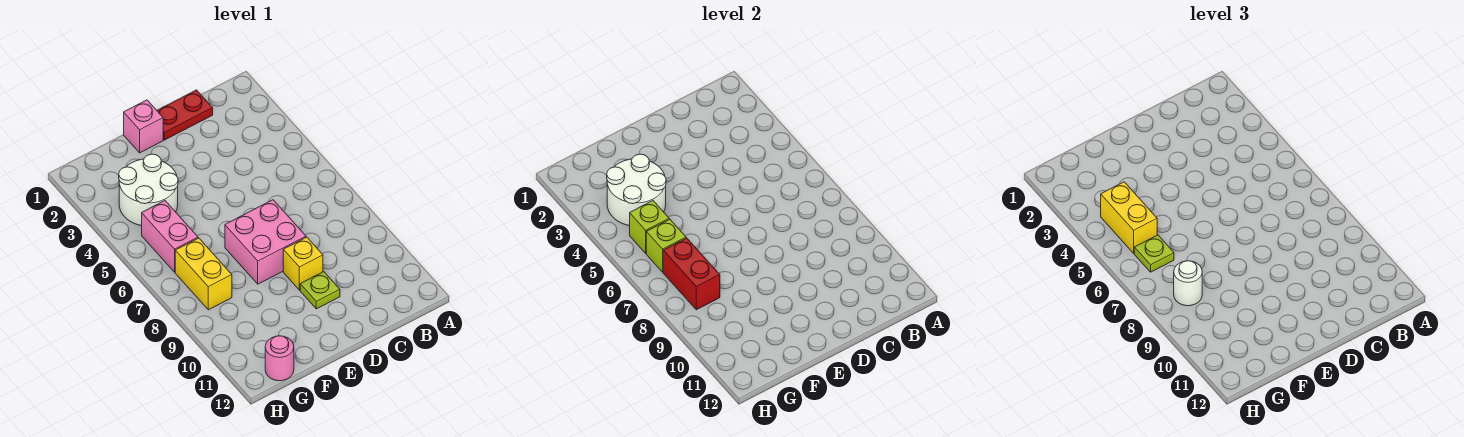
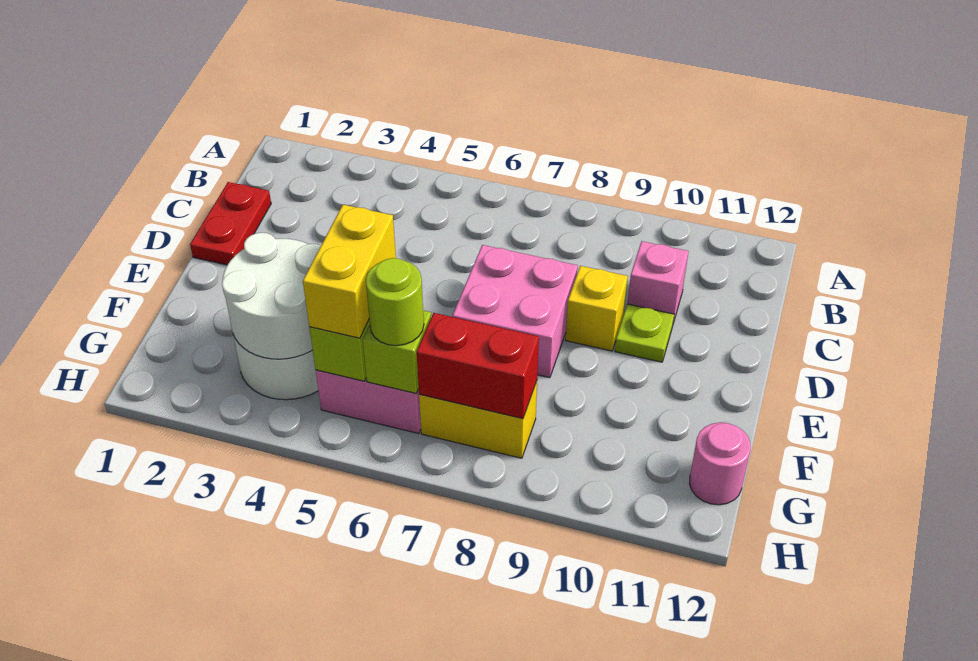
pink 1x1 brick [124,100,163,153] -> pink 1x1 brick moved to [628,241,689,323]
yellow 1x2 brick [1101,182,1157,253] -> yellow 1x2 brick turned to [303,205,396,338]
lime 1x1 plate [1134,235,1174,272] -> lime 1x1 round brick [366,258,424,346]
white 1x1 round brick [1174,261,1202,306] -> none

